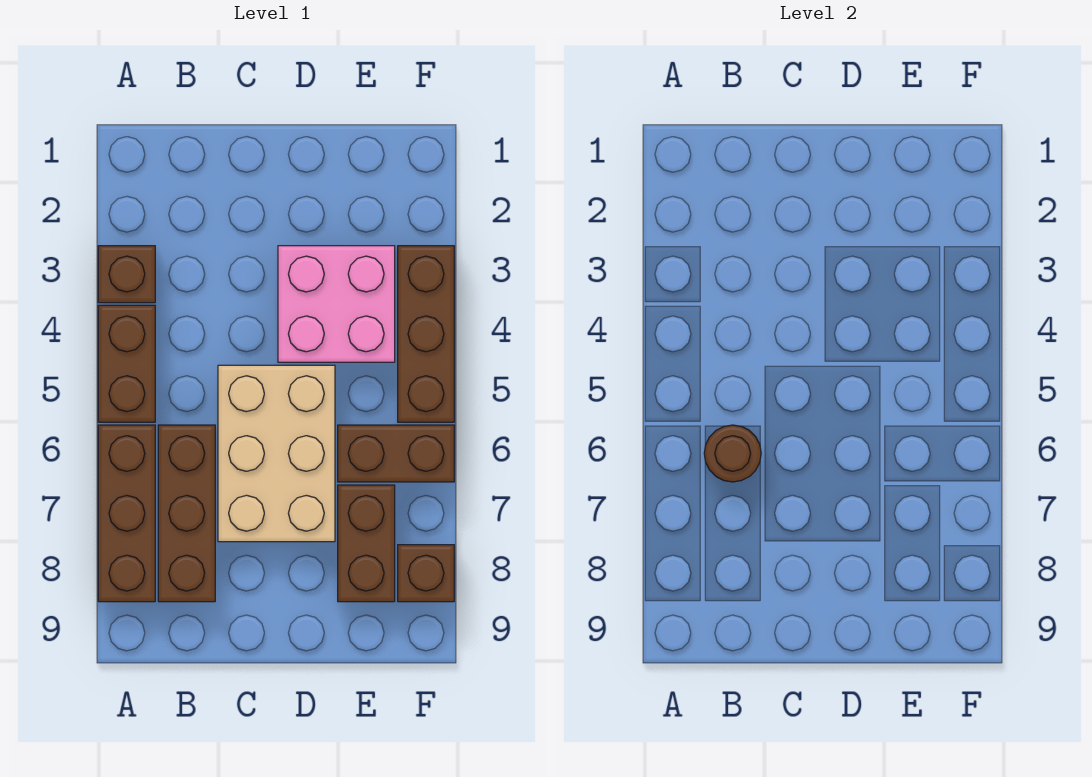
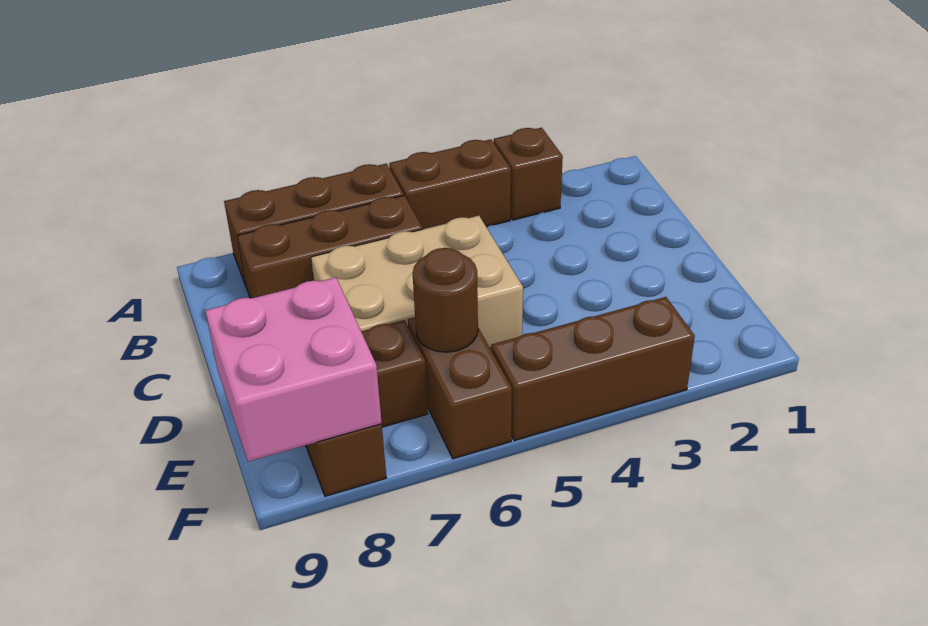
brown 1x1 round brick [704,425,761,482] -> brown 1x1 round brick moved to [413,248,478,352]
pink 2x2 brick [278,246,395,362] -> pink 2x2 brick moved to [205,277,382,461]

